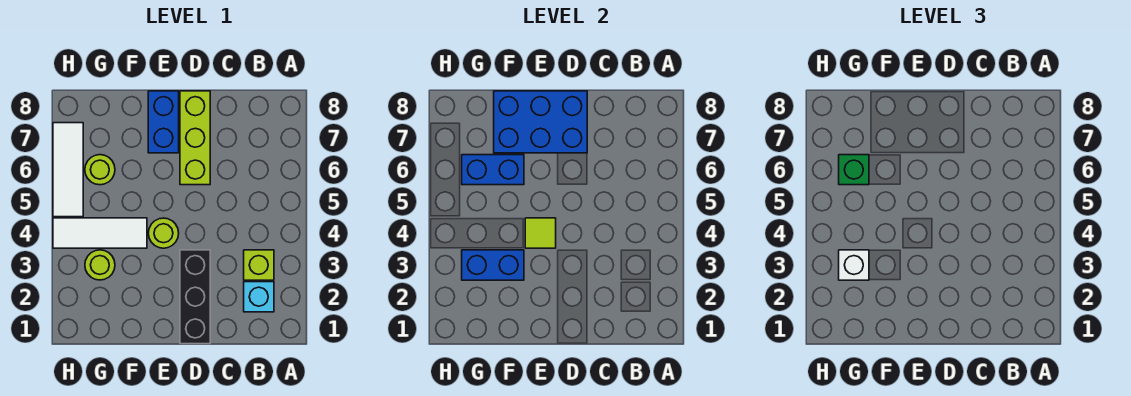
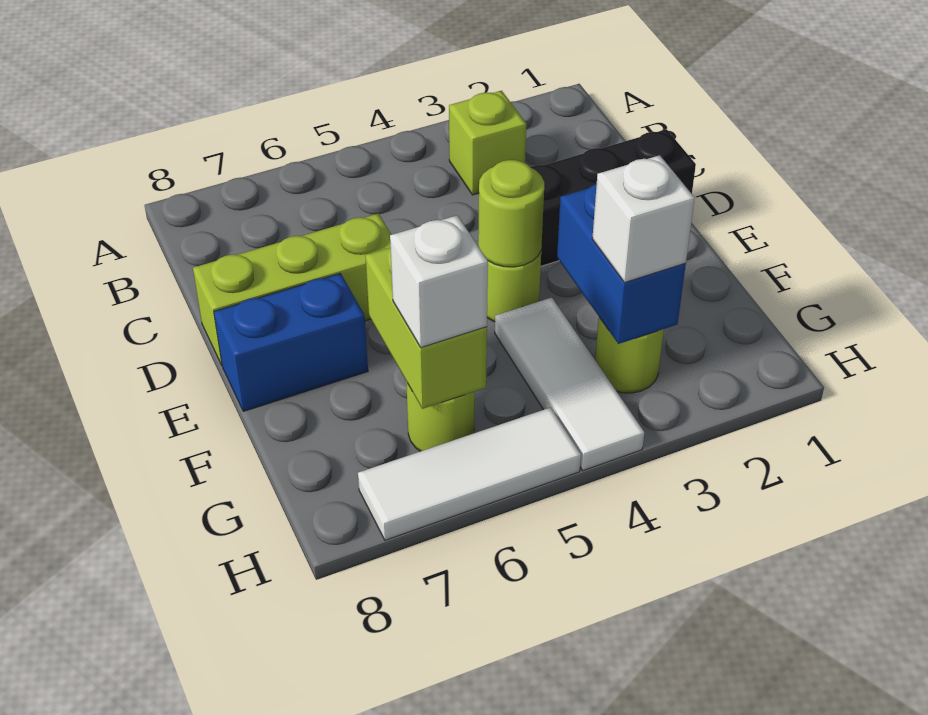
cyan 1x1 brick [244,282,274,312] -> none
blue 2x3 brick [494,91,587,153] -> none
lime 1x1 tile [525,218,556,248] -> lime 1x1 round brick [478,160,544,267]
blue 1x2 brick [462,155,524,185] -> lime 1x2 brick [365,248,487,409]
green 1x1 brick [839,155,869,185] -> white 1x1 brick [390,215,488,348]

